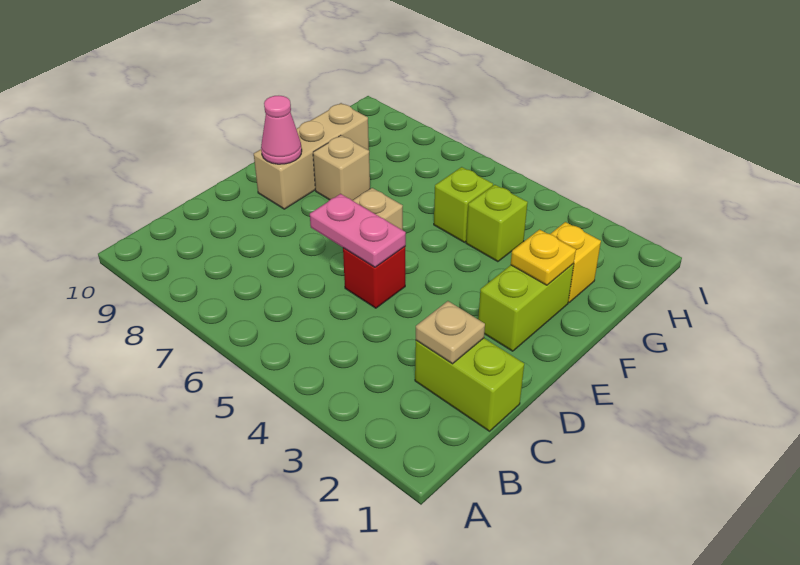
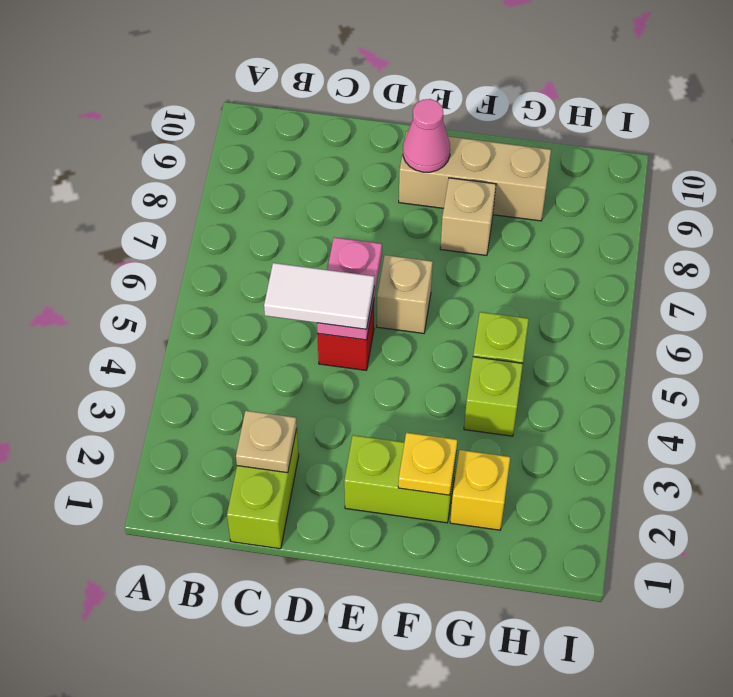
none -> white 1x2 tile [264,263,374,329]

